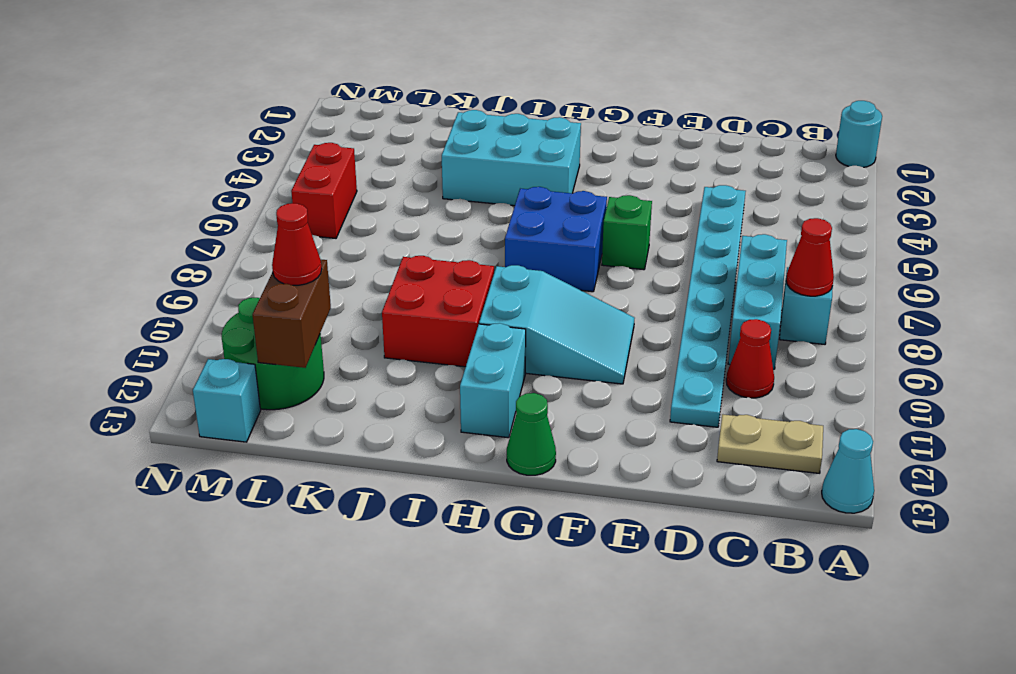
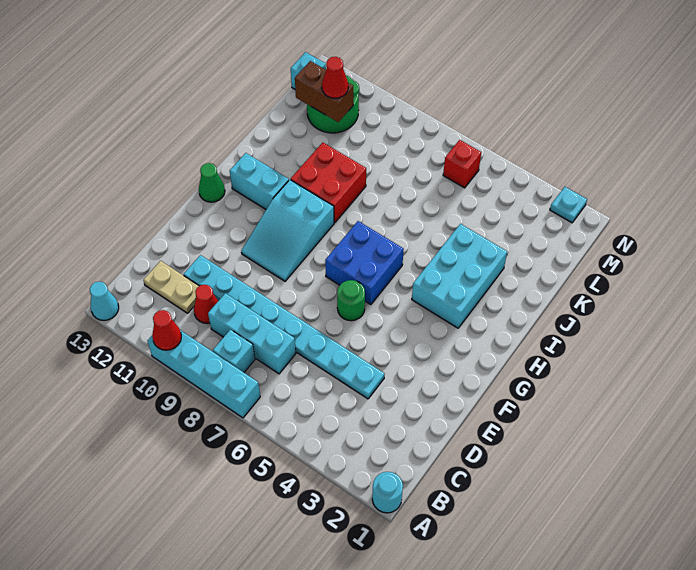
none -> cyan 1x4 brick [147,330,260,418]
red 1x1 cone [786,218,834,296] -> red 1x1 cone moved to [152,310,181,350]
tan 1x2 plate [717,414,823,473] -> tan 1x2 plate turned to [143,261,199,313]
green 1x1 brick [602,195,652,270] -> green 1x1 round brick [337,280,365,321]
red 1x2 brick [291,143,357,238] -> red 1x1 brick [443,140,481,188]
none -> cyan 1x1 plate [550,187,587,223]

